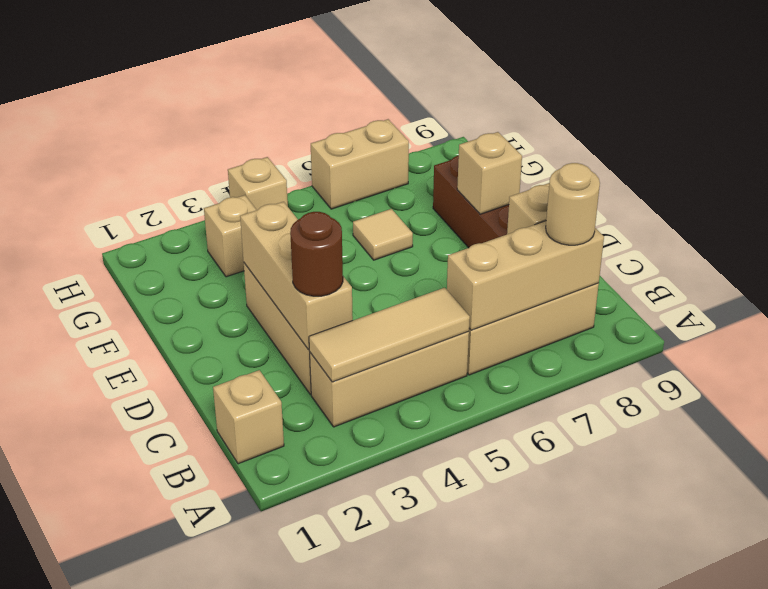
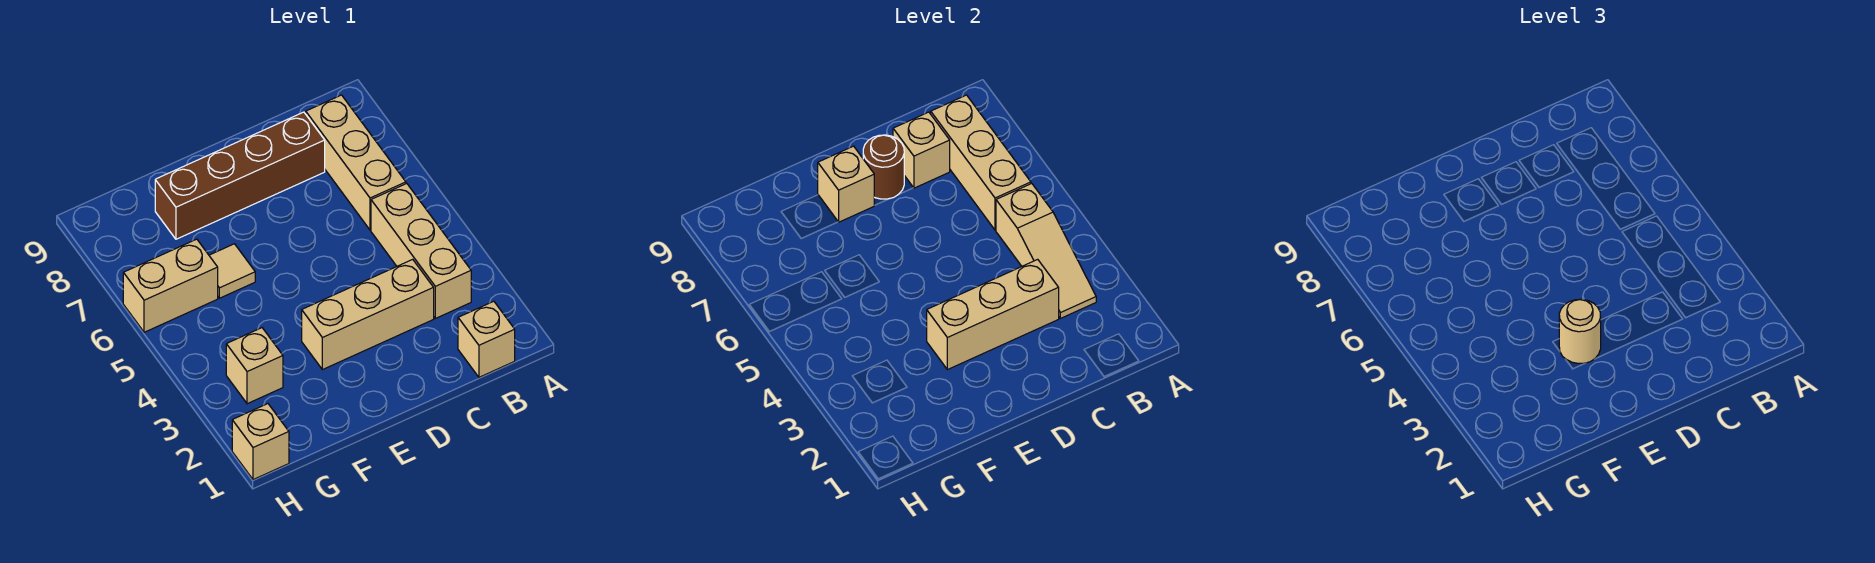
tan 1x3 tile [309,288,470,382] -> tan 1x3 slope [996,184,1096,318]
tan 1x1 round brick [546,163,600,245] -> tan 1x1 round brick moved to [1559,299,1601,363]
brown 1x1 round brick [290,212,343,296] -> brown 1x1 round brick moved to [863,135,904,199]
tan 1x1 brick [228,157,288,210] -> tan 1x1 brick moved to [232,404,289,480]
tan 1x2 brick [311,119,409,209] -> tan 1x2 brick turned to [123,239,218,332]

